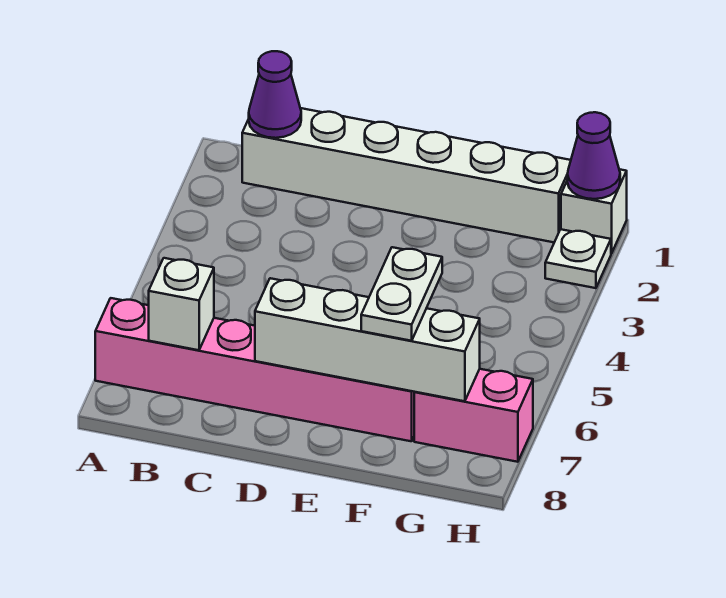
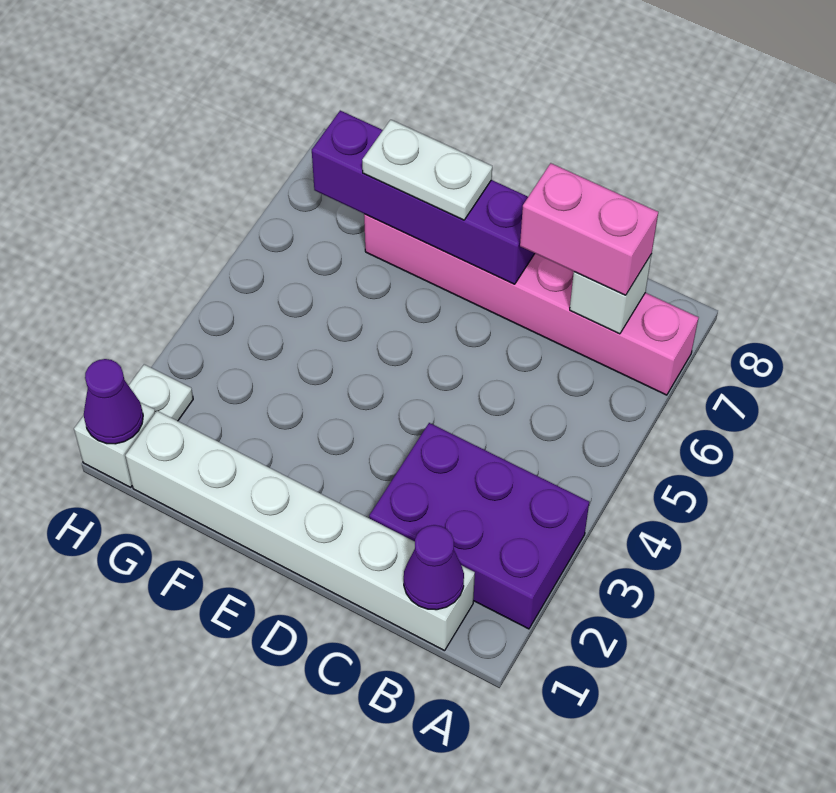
none -> purple 2x3 brick [369,423,589,629]
white 1x4 brick [255,278,480,401] -> purple 1x4 brick [312,111,535,284]
white 1x2 plate [361,247,442,341] -> white 1x2 plate turned to [362,120,492,220]
pink 1x2 brick [414,369,533,462] -> pink 1x2 brick moved to [520,163,658,295]

